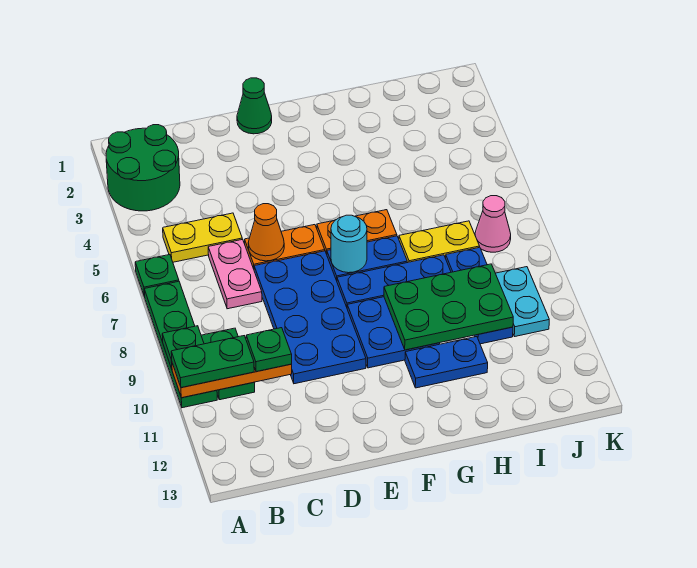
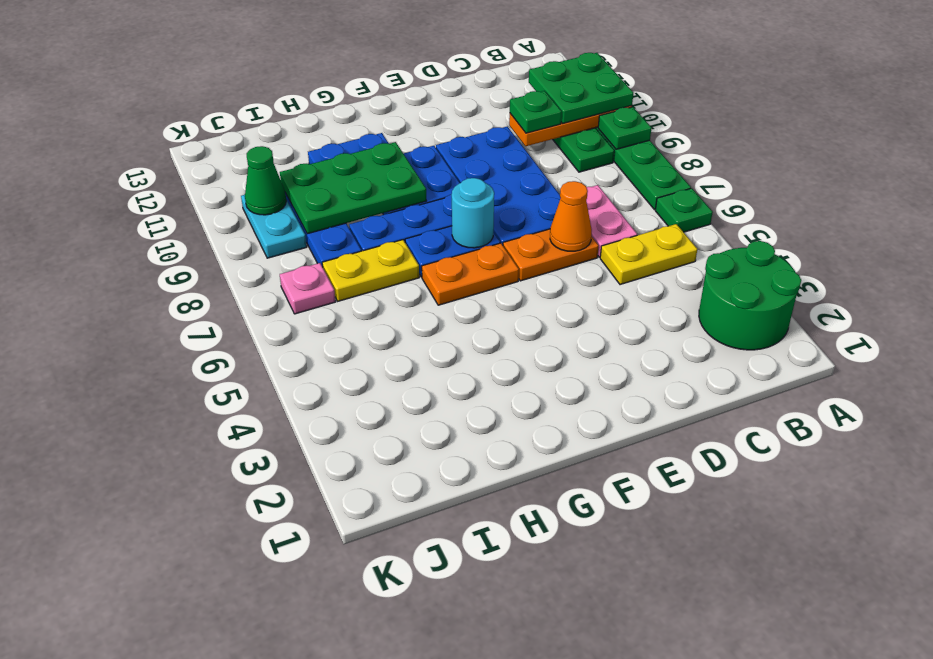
green 1x2 plate [171,336,254,388] -> green 2x2 plate [529,53,633,124]
green 1x1 cone [237,78,272,134] -> green 1x1 cone moved to [245,146,286,215]
pink 1x1 cone [475,196,511,252] -> pink 1x1 plate [280,263,335,314]

